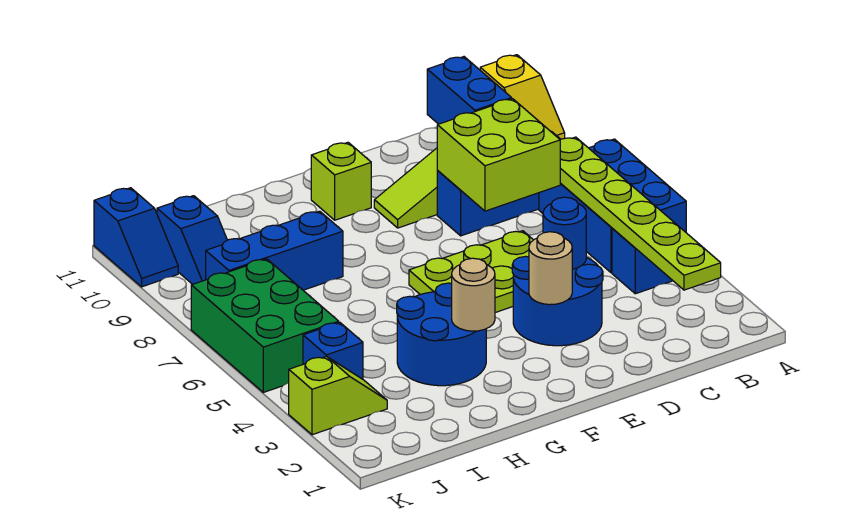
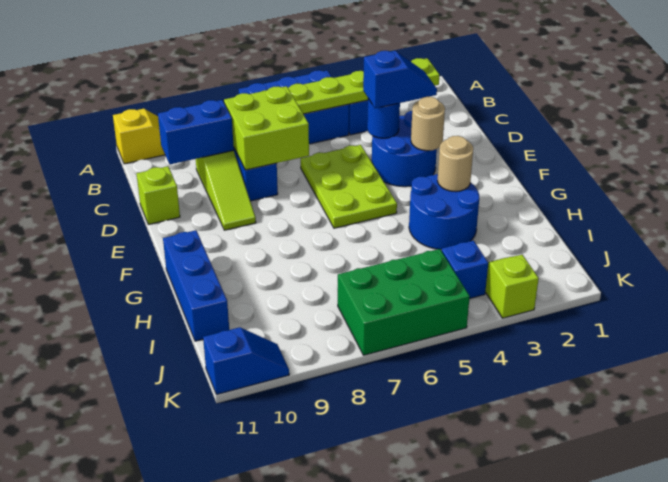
lime 1x1 brick [311,142,371,220] -> lime 1x1 brick moved to [137,166,180,224]
blue 1x3 brick [206,211,343,290] -> blue 1x3 brick moved to [163,230,229,341]
blue 1x2 slope [157,196,227,284] -> blue 1x2 slope moved to [363,51,437,108]

